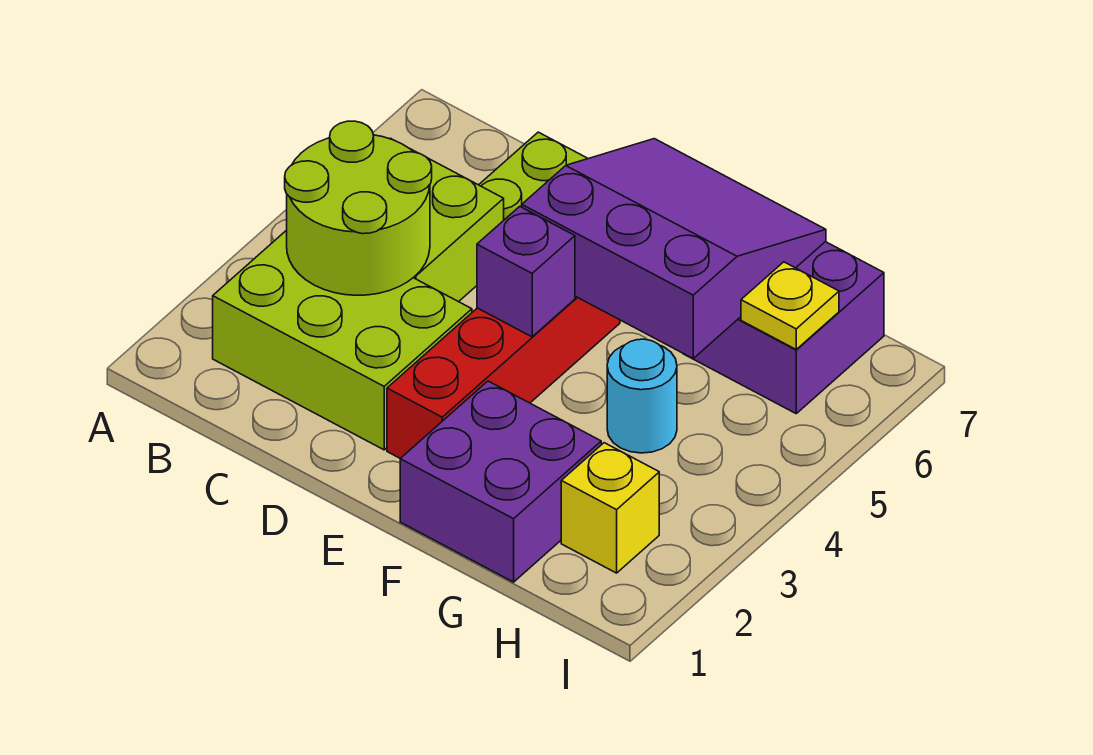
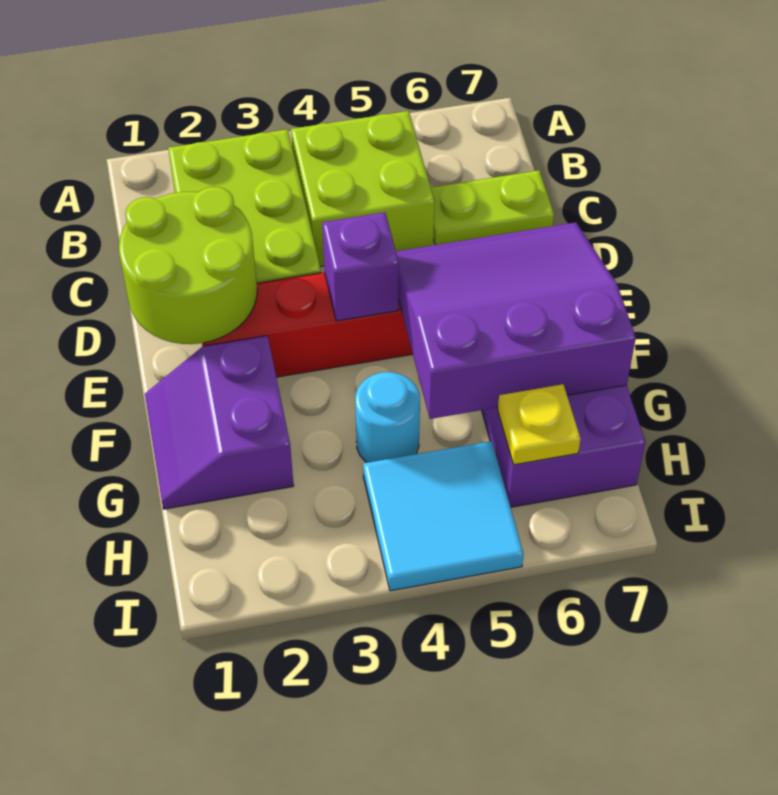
lime 2x2 round brick [285,121,432,295] -> lime 2x2 round brick moved to [119,187,257,344]
purple 3x3 slope [522,139,826,358] -> purple 3x3 slope turned to [396,222,636,419]
purple 2x2 brick [400,381,601,582] -> purple 2x2 slope [145,336,294,509]
yellow 1x1 brick [561,443,659,573] -> none
none -> cyan 2x2 tile [363,441,524,591]

